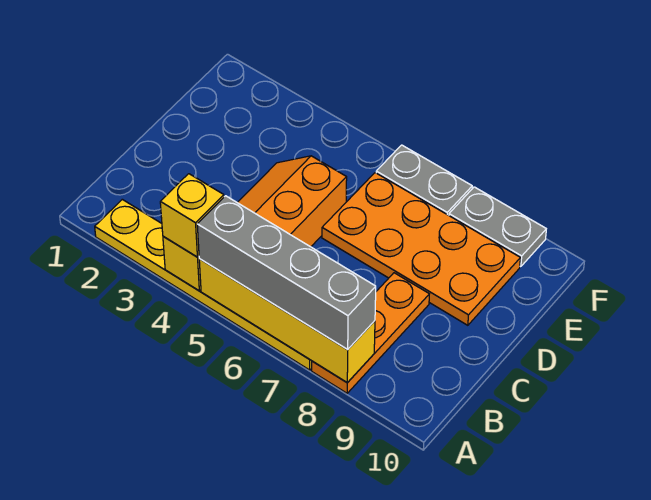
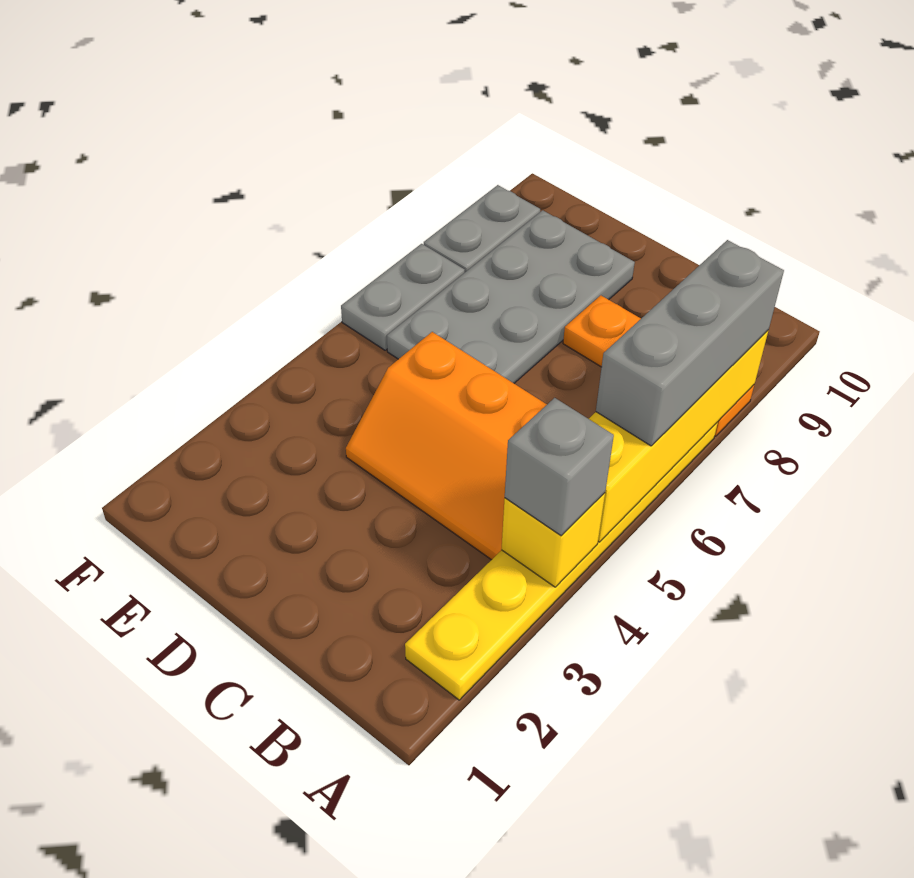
yellow 1x1 brick [160,174,224,257] -> grey 1x1 brick [505,398,614,536]
grey 1x4 brick [197,196,376,350] -> grey 1x3 brick [596,240,784,446]
orange 2x4 plate [322,173,520,325] -> grey 2x4 plate [387,210,635,383]

